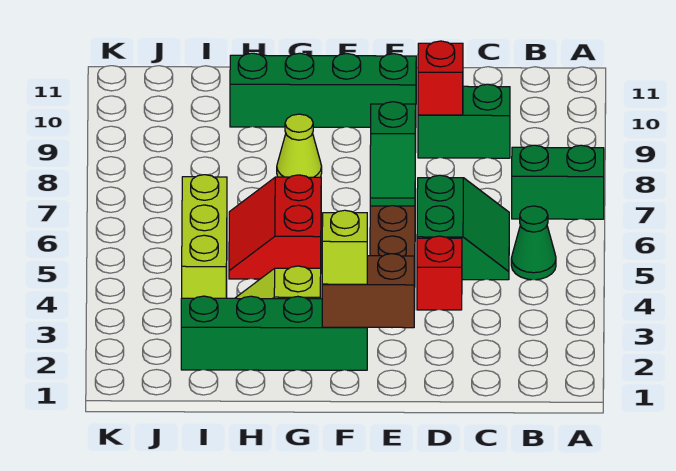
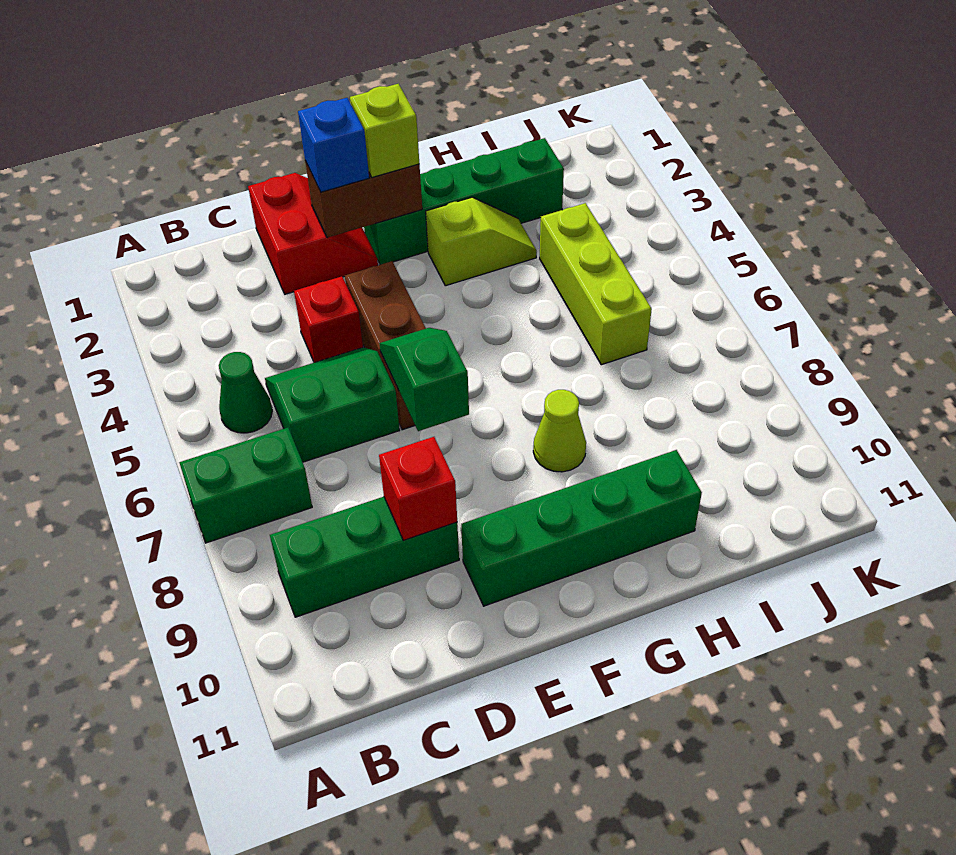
green 2x2 slope [417,175,509,280] -> green 2x2 slope turned to [265,347,400,462]
green 1x2 brick [418,84,510,158] -> green 1x3 brick [270,497,459,617]
none -> blue 1x1 brick [298,98,369,192]
red 2x2 slope [229,175,321,279] -> red 2x2 slope moved to [248,173,378,294]

